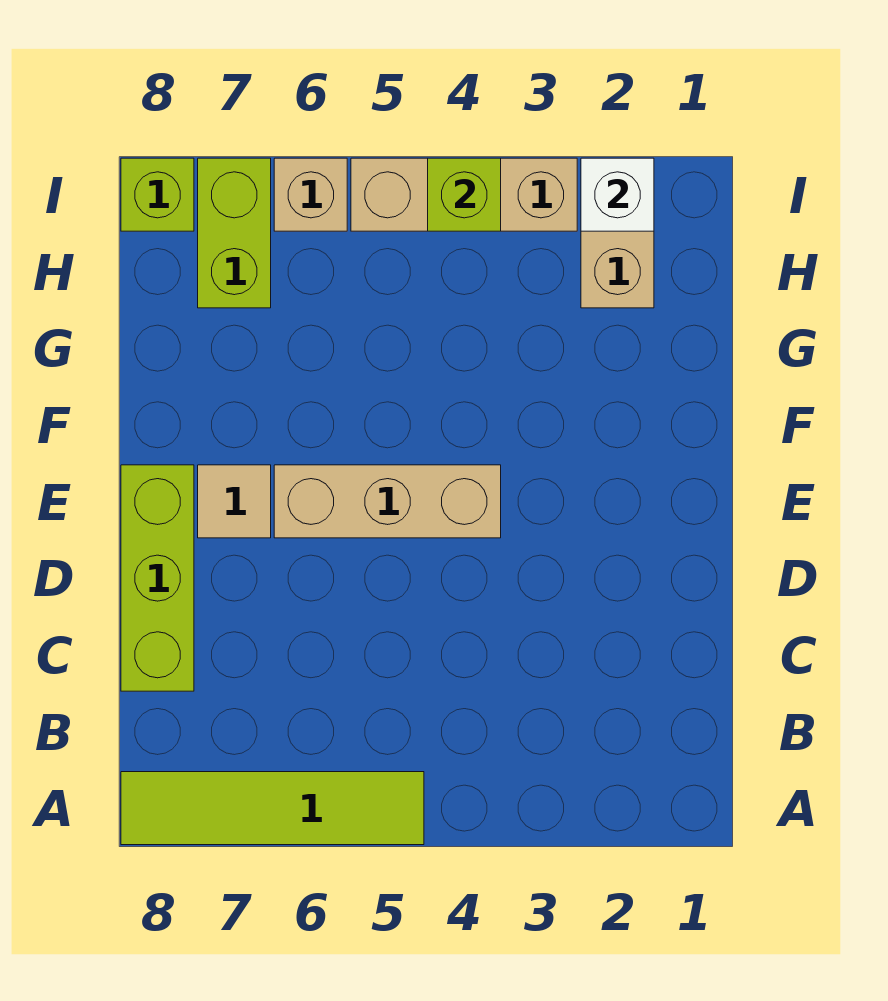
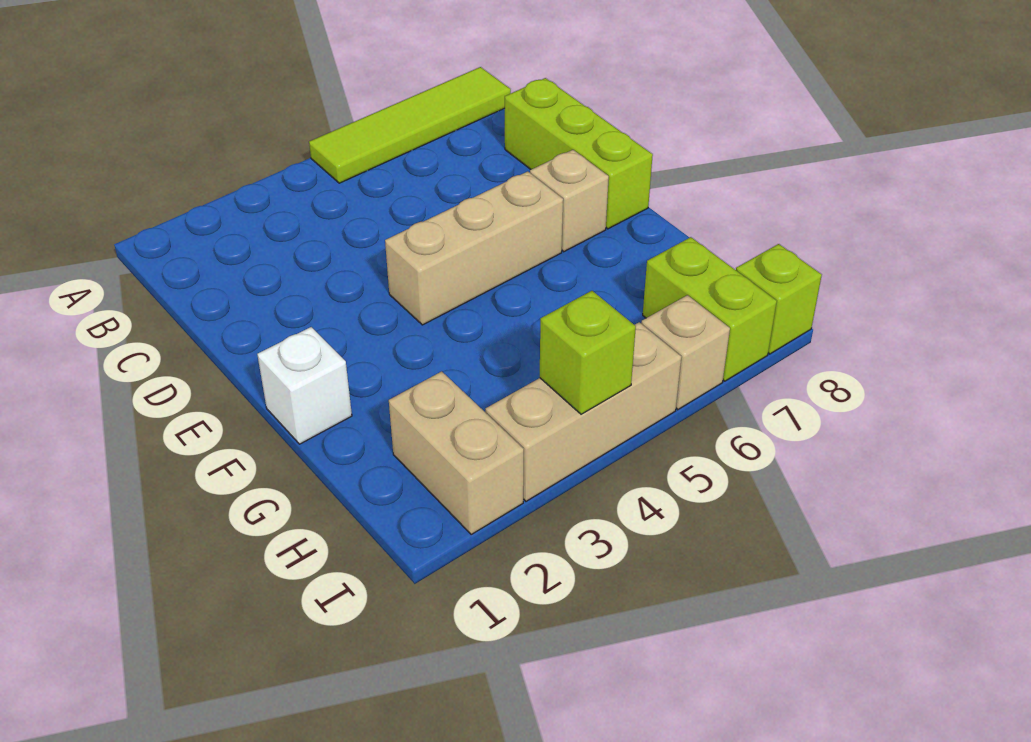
tan 1x1 tile [198,465,271,538] -> tan 1x1 brick [530,150,609,252]
white 1x1 brick [581,158,654,231] -> white 1x1 brick moved to [257,327,352,444]

